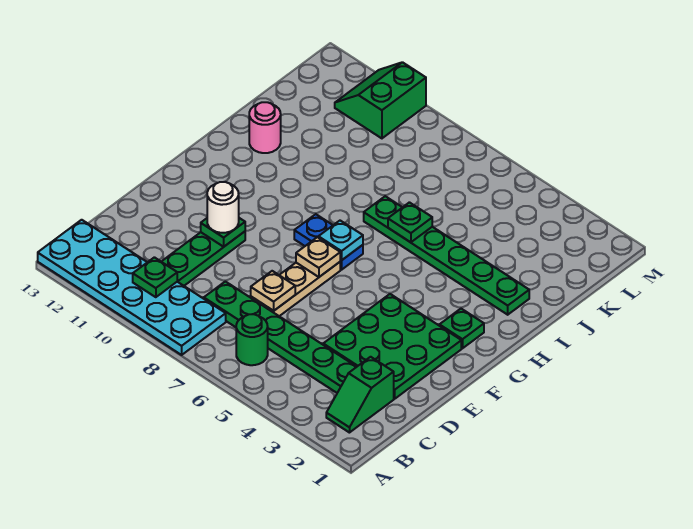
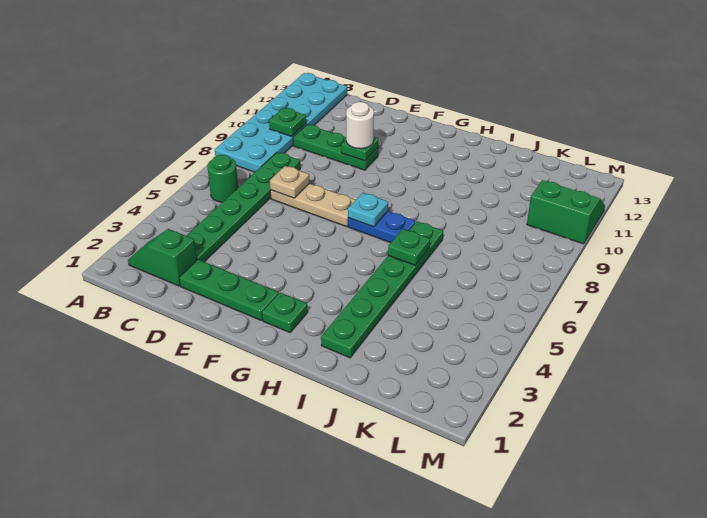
green 3x3 plate [323,294,461,399] -> green 1x3 plate [179,260,279,320]
tan 1x1 plate [296,237,340,277] -> none
blue 1x2 plate [294,214,363,270] -> blue 1x2 plate turned to [348,211,415,243]
pink 1x1 round brick [249,102,281,153] -> none

